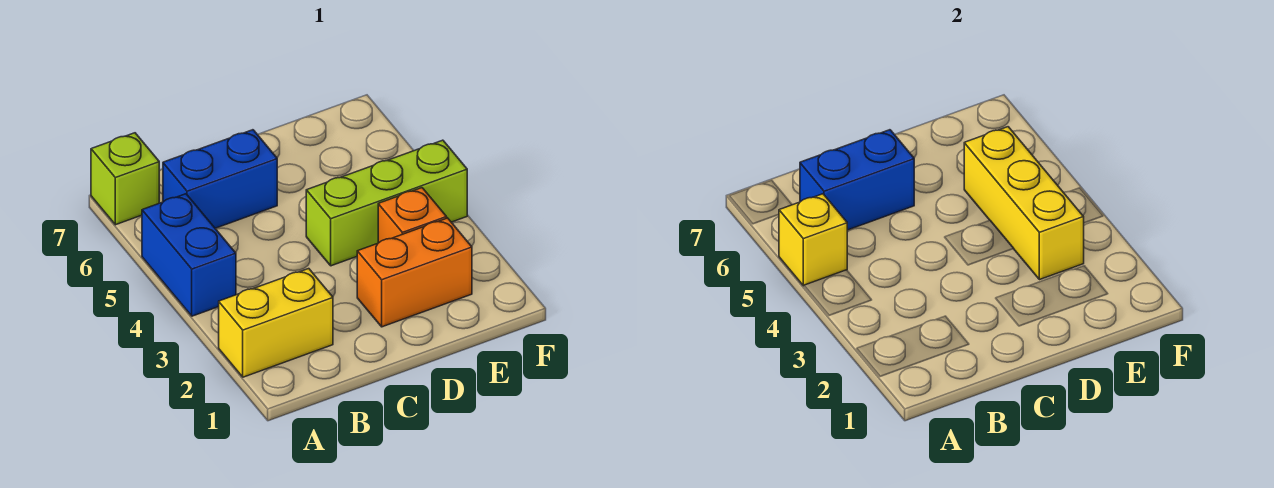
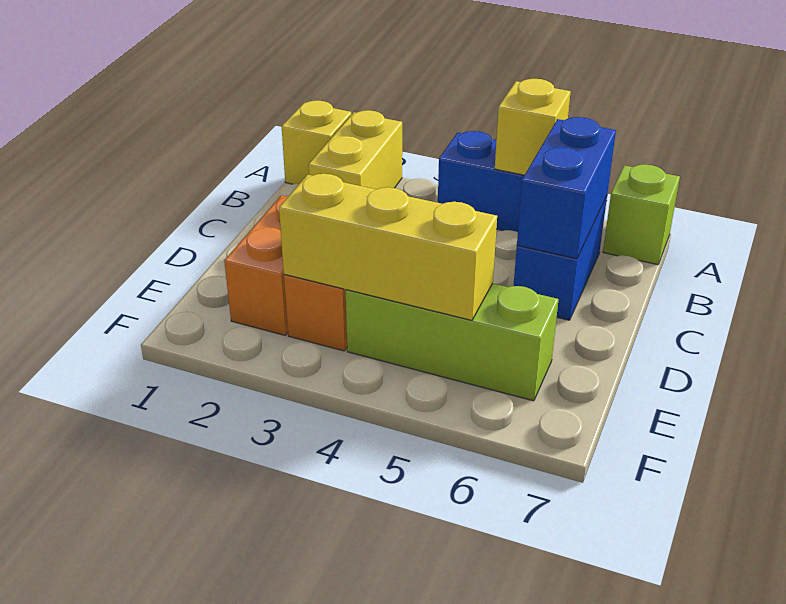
none -> yellow 1x1 brick [282,100,351,184]
lime 1x3 brick [306,140,467,266] -> lime 1x3 brick turned to [345,284,559,401]

